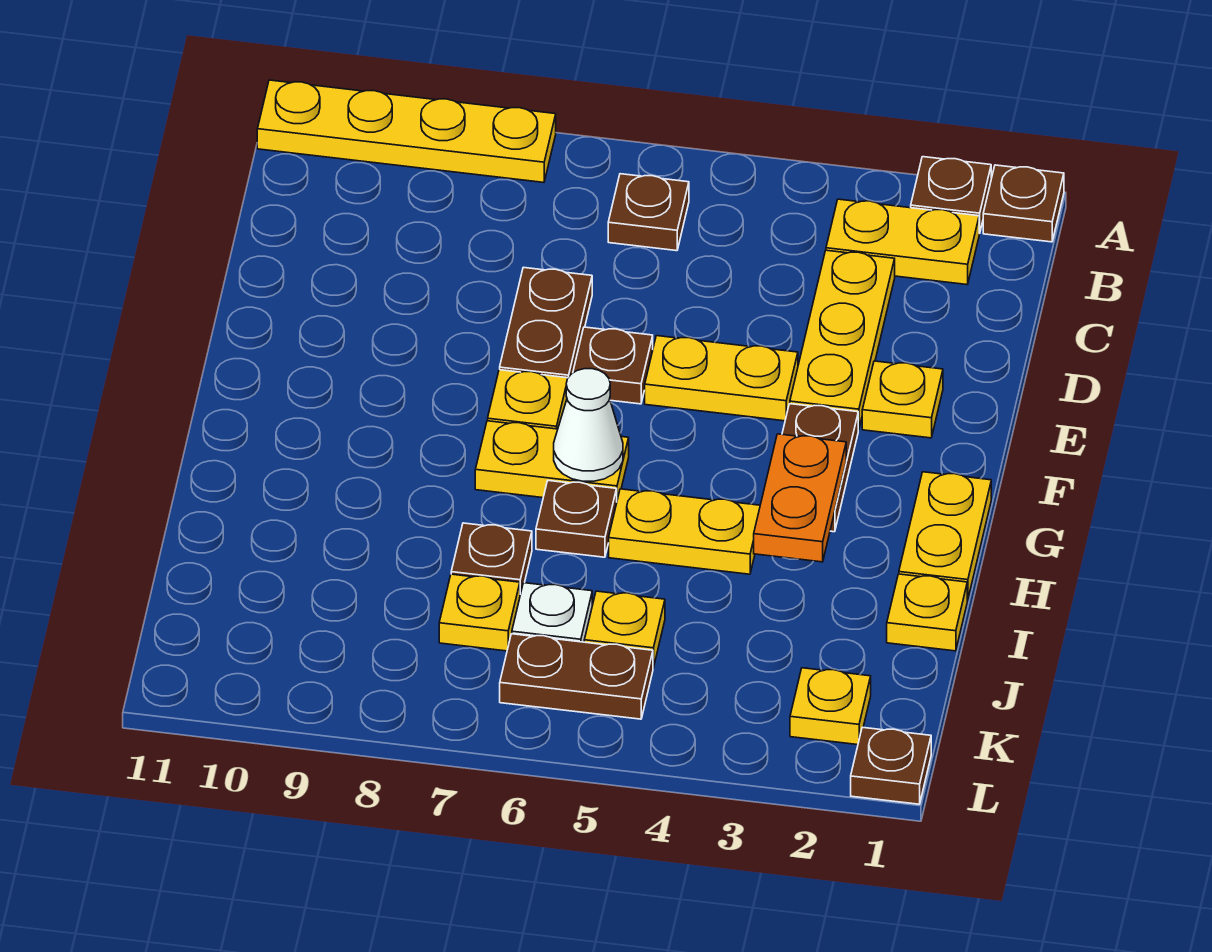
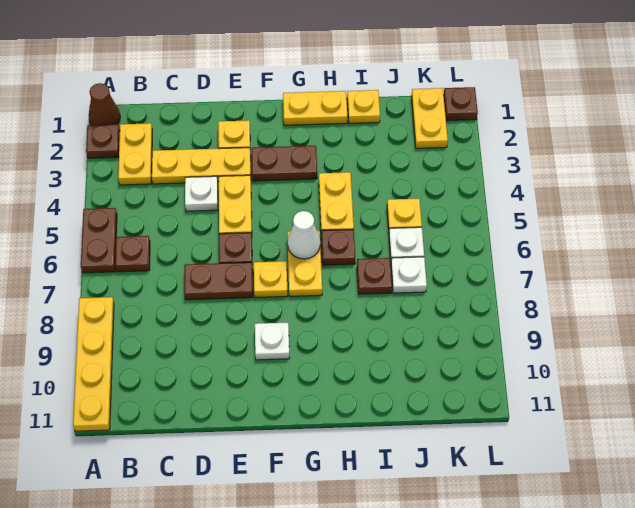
brown 1x1 plate [983,165,1064,242] -> brown 1x1 cone [89,83,120,125]
none -> white 1x1 plate [185,176,218,211]
none -> white 1x1 plate [255,323,289,360]
orange 1x2 plate [754,434,846,562] -> none
yellow 1x1 plate [439,574,520,651] -> white 1x1 plate [391,257,427,293]
yellow 1x1 plate [790,668,871,745] -> yellow 1x2 plate [411,88,448,148]
brown 1x2 plate [500,634,653,719] -> brown 1x2 plate moved to [81,208,117,273]

